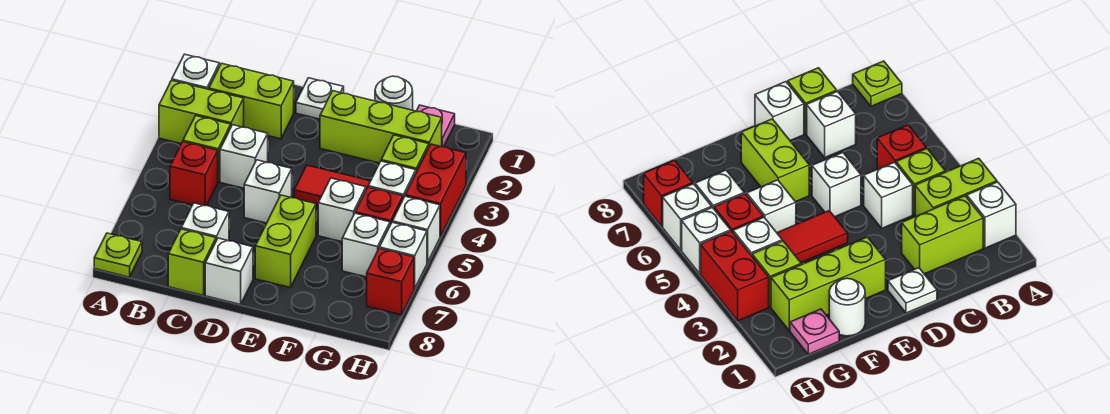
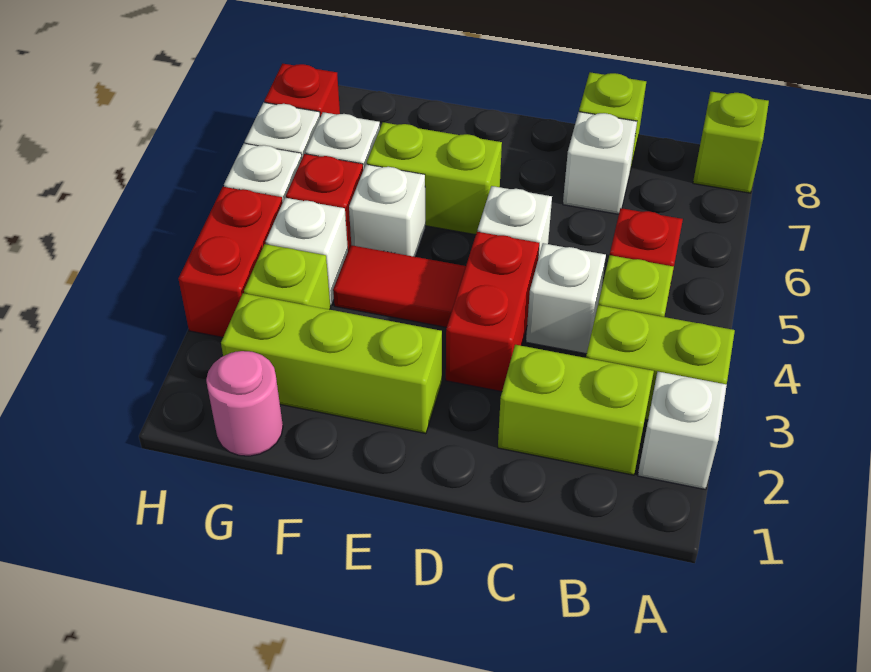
lime 1x1 plate [94,233,142,277] -> lime 1x1 brick [693,92,769,193]
white 1x1 plate [296,78,344,119] -> none
none -> red 1x2 brick [446,232,539,392]
white 1x1 brick [205,238,253,305] -> none
lime 1x2 brick [255,195,316,288] -> lime 1x2 brick turned to [367,122,502,235]
white 1x1 round brick [375,76,413,110] -> none
pink 1x1 plate [417,105,455,147] -> pink 1x1 round brick [206,351,283,456]

